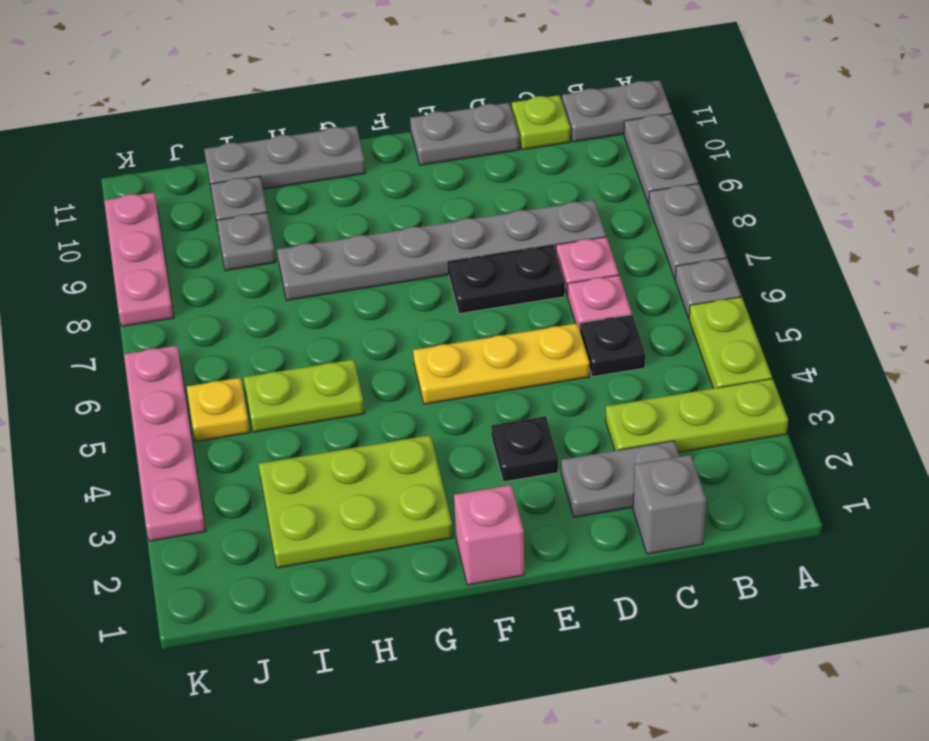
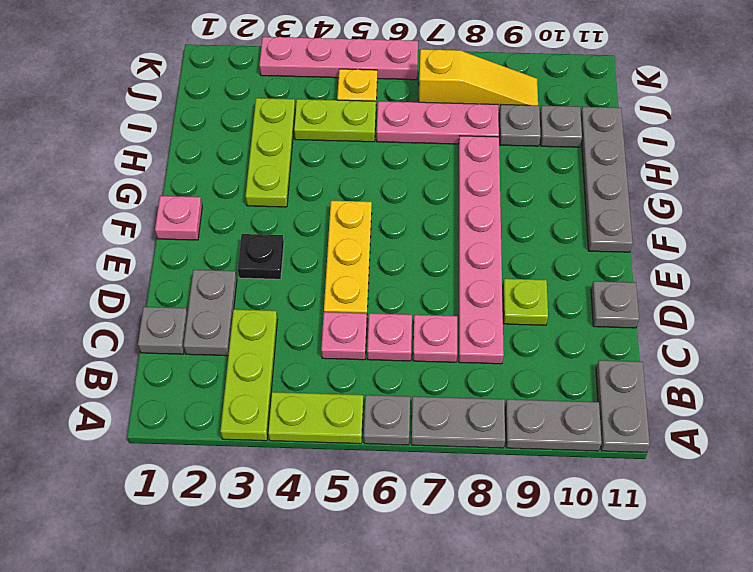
grey 1x1 brick [633,455,706,554] -> grey 1x1 plate [138,307,188,354]
black 1x1 plate [580,315,645,377] -> pink 1x1 plate [321,312,367,360]
grey 1x6 plate [277,200,606,300] -> pink 1x6 plate [459,136,504,364]
lime 1x1 plate [512,95,570,150] -> lime 1x1 plate moved to [503,279,548,325]
black 1x2 plate [448,245,565,314] -> none
grey 1x2 plate [410,103,520,165] -> grey 1x1 plate [591,281,639,328]
pink 1x1 brick [454,485,524,585] -> pink 1x1 plate [155,196,202,240]
lime 2x3 plate [259,435,453,568] -> lime 1x3 plate [245,98,295,207]
grey 1x3 plate [204,126,366,189] -> grey 1x4 plate [581,107,633,252]
lime 1x2 plate [244,359,364,432] -> lime 1x2 plate turned to [294,99,376,142]
none -> yellow 1x3 slope [418,49,538,111]
pink 1x3 plate [104,192,174,326] -> pink 1x3 plate moved to [377,101,499,144]

